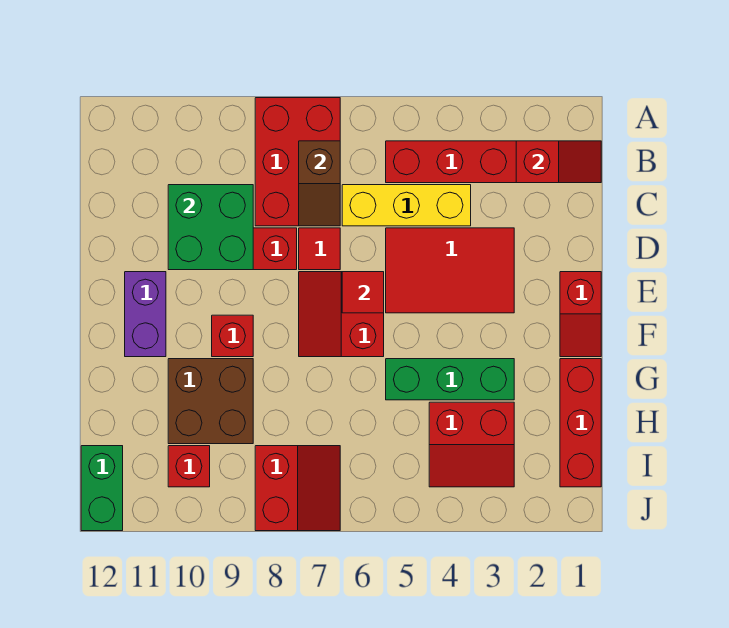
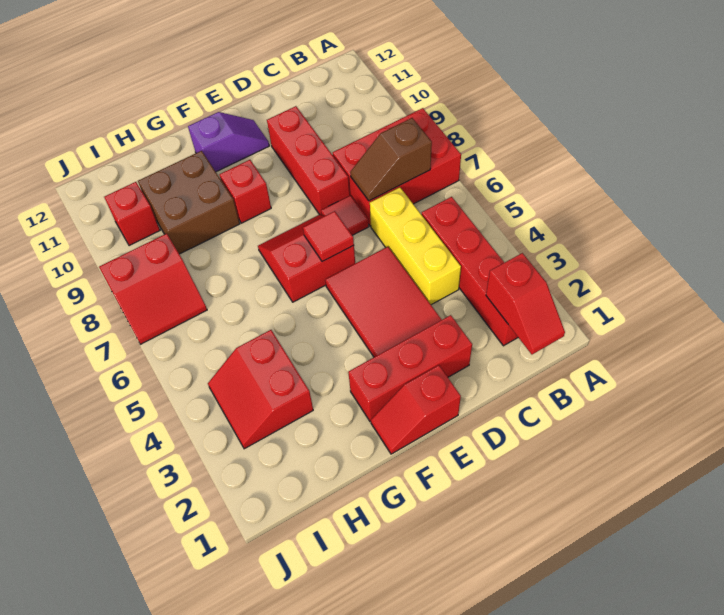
green 2x2 brick [168,185,253,270] -> none
purple 1x2 brick [125,272,166,357] -> purple 1x2 slope [188,112,269,172]
red 1x3 brick [560,359,601,487] -> red 1x3 brick moved to [348,315,472,421]
green 1x3 brick [386,359,514,400] -> none
green 1x2 brick [81,446,123,531] -> none

